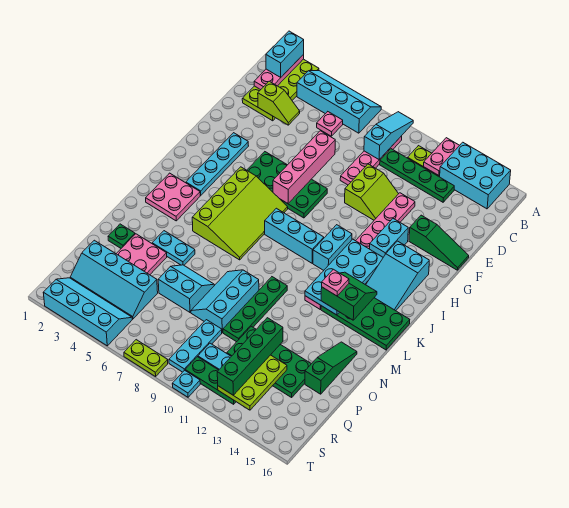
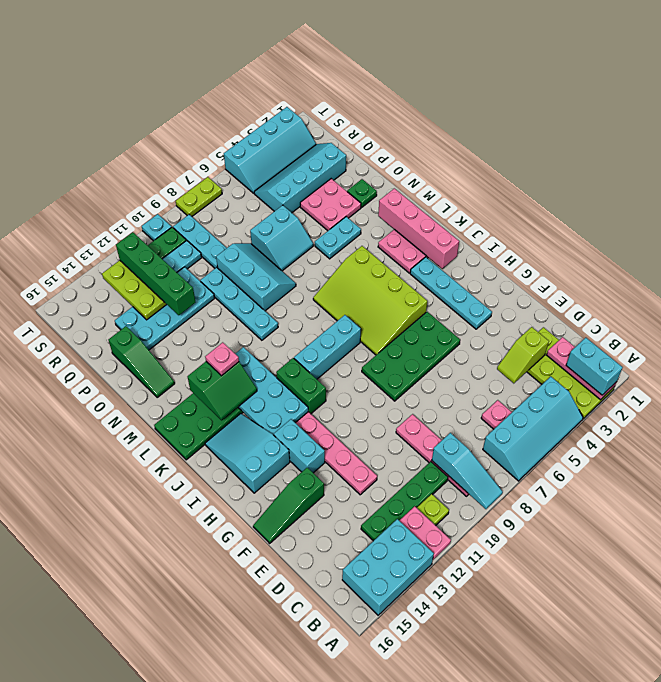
pink 1x4 brick [273,131,335,204] -> pink 1x4 brick moved to [378,188,459,269]
lime 2x2 slope [345,164,398,220] -> none
cyan 1x2 brick [313,225,352,270] -> green 1x2 brick [276,358,326,414]
green 1x4 plate [223,277,287,342] -> cyan 1x4 plate [200,267,278,340]
green 2x4 plate [227,326,311,397] -> cyan 2x4 plate [115,267,215,350]

